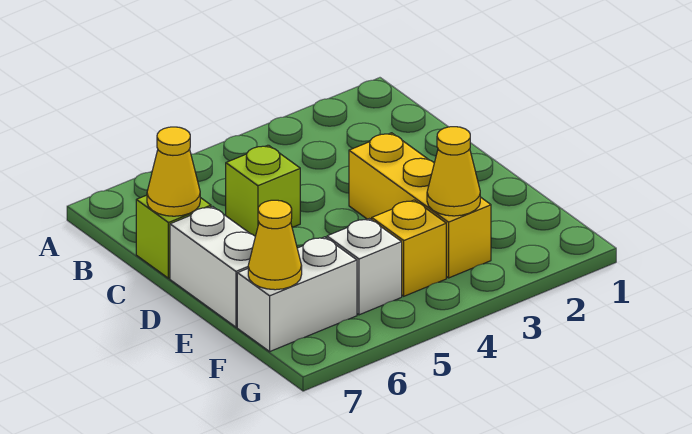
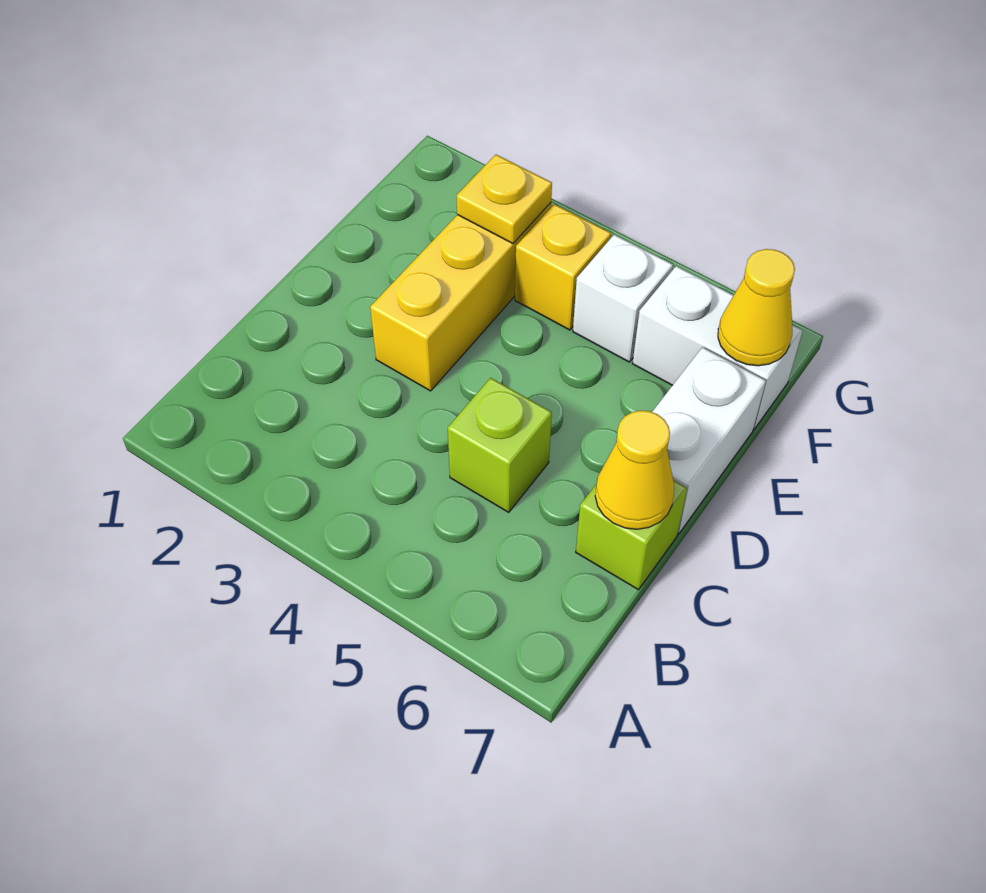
yellow 1x1 cone [427,127,480,216] -> yellow 1x1 plate [456,155,552,244]

